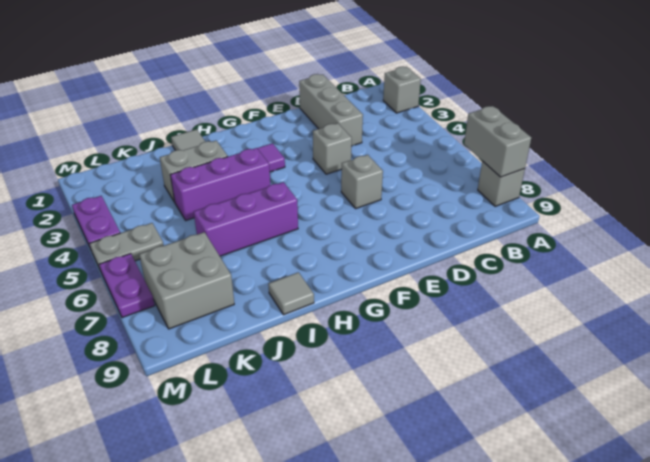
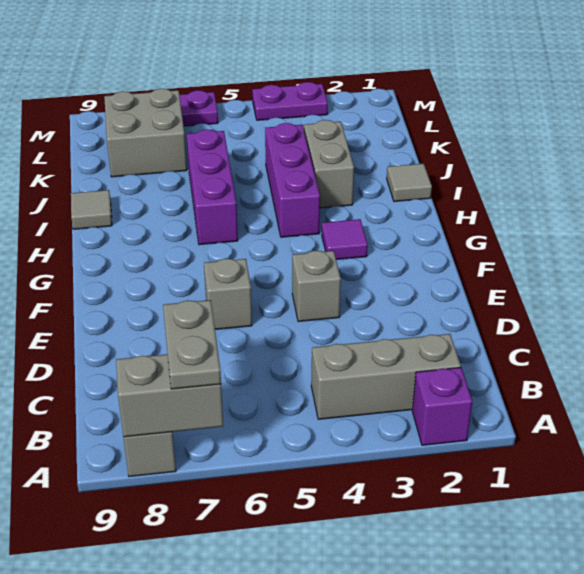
grey 1x1 brick [383,67,421,113] -> purple 1x1 brick [412,368,472,445]
grey 1x3 brick [299,74,363,146] -> grey 1x3 brick moved to [311,334,461,419]
grey 1x2 plate [90,223,164,271] -> grey 1x2 plate moved to [163,300,221,389]

